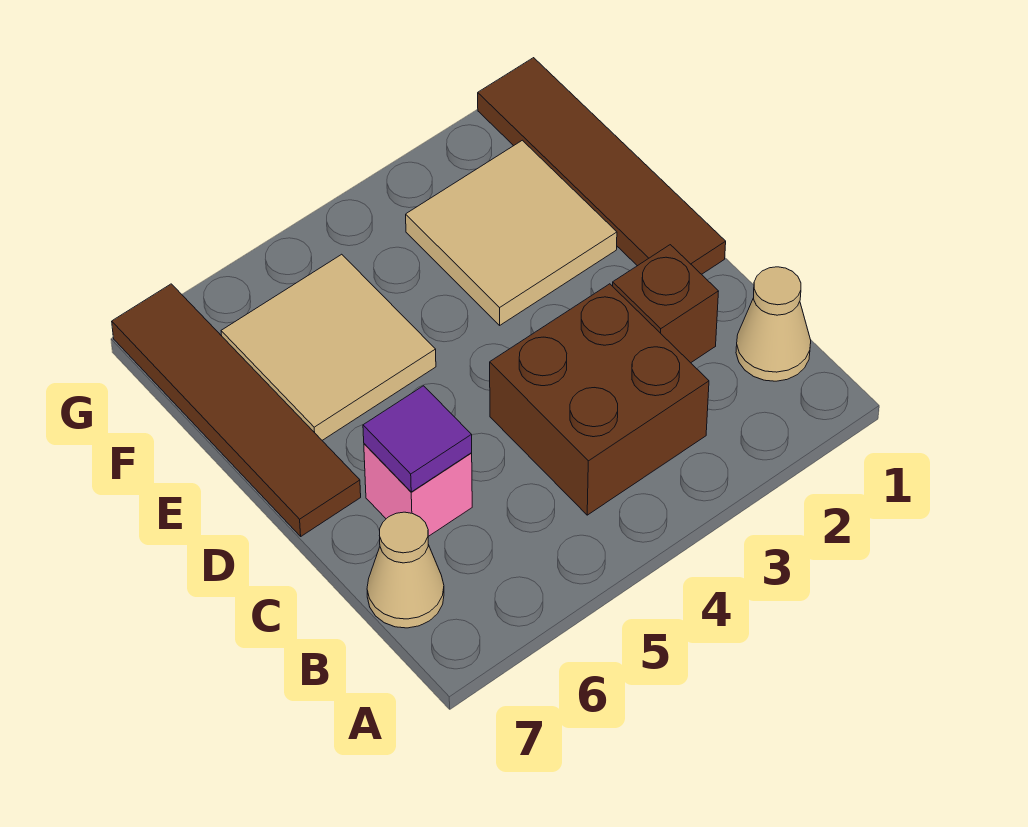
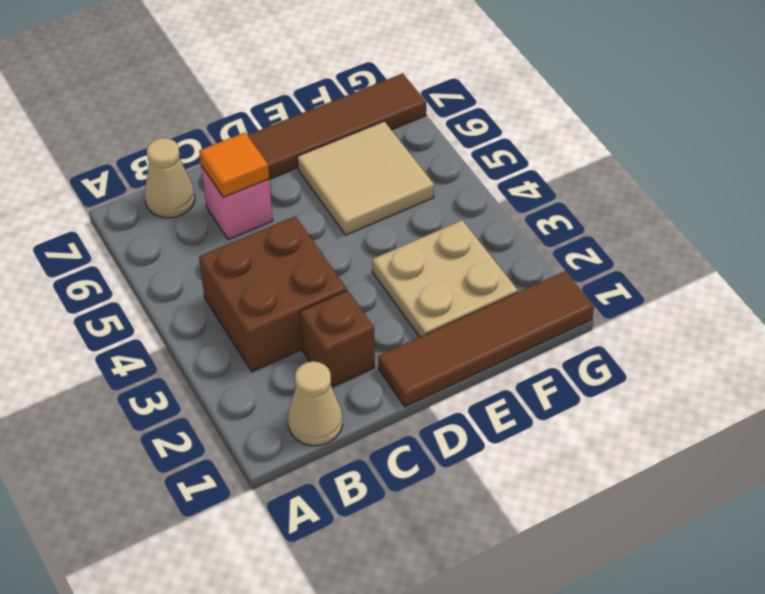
purple 1x1 tile [363,386,472,492] -> orange 1x1 tile [199,132,269,197]
tan 2x2 tile [406,140,617,325] -> tan 2x2 plate [372,220,518,337]

